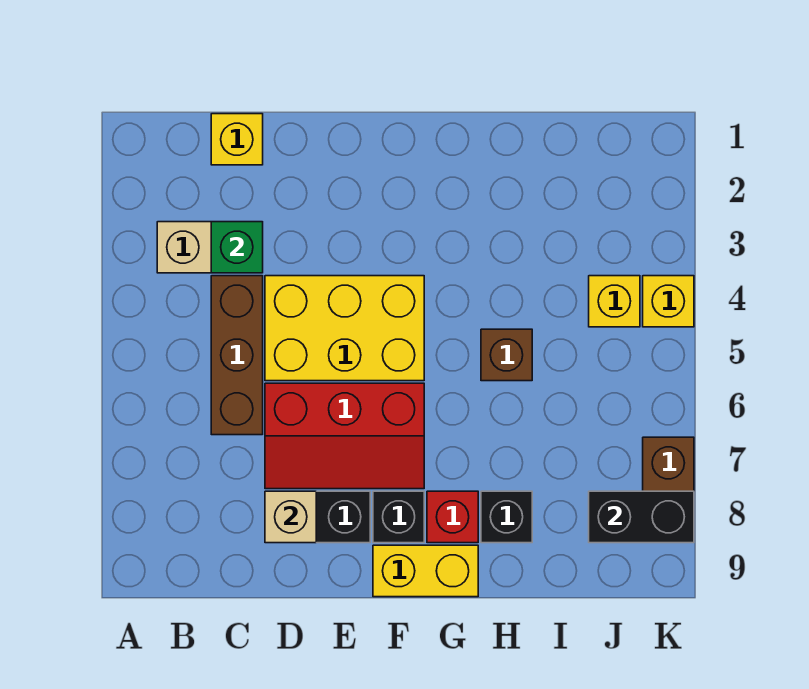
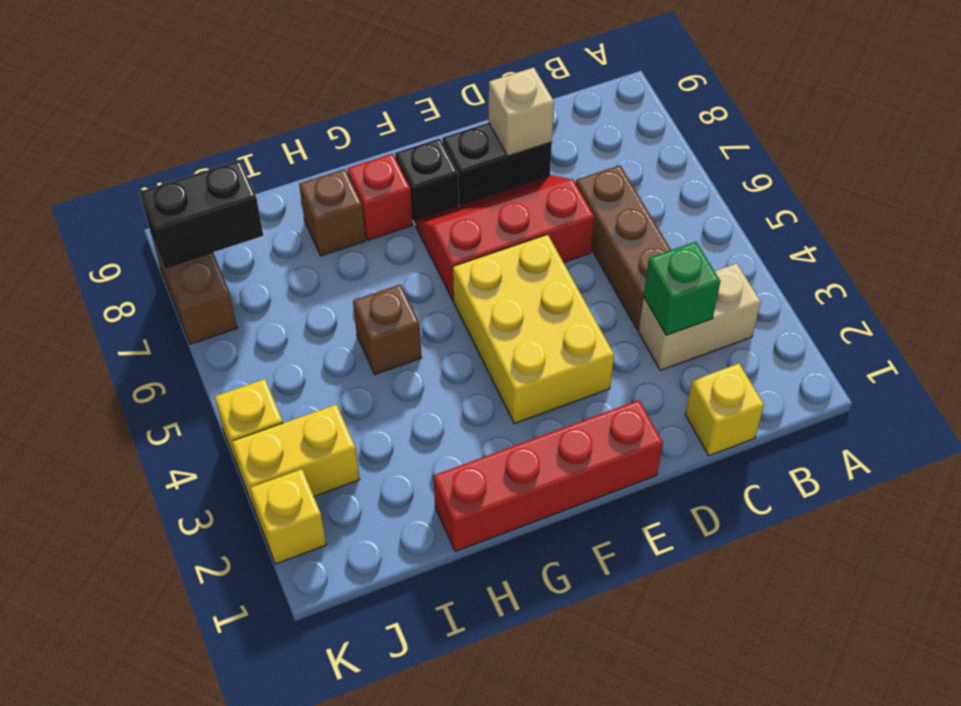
yellow 2x3 brick [265,276,424,381] -> yellow 2x3 brick turned to [453,234,614,423]
none -> red 1x4 brick [433,400,663,552]
yellow 1x2 brick [373,545,478,597] -> yellow 1x2 brick moved to [232,405,360,515]
black 1x1 brick [481,491,532,543] -> brown 1x1 brick [299,169,366,256]
yellow 1x1 brick [589,276,640,327] -> yellow 1x1 brick moved to [250,469,326,564]

